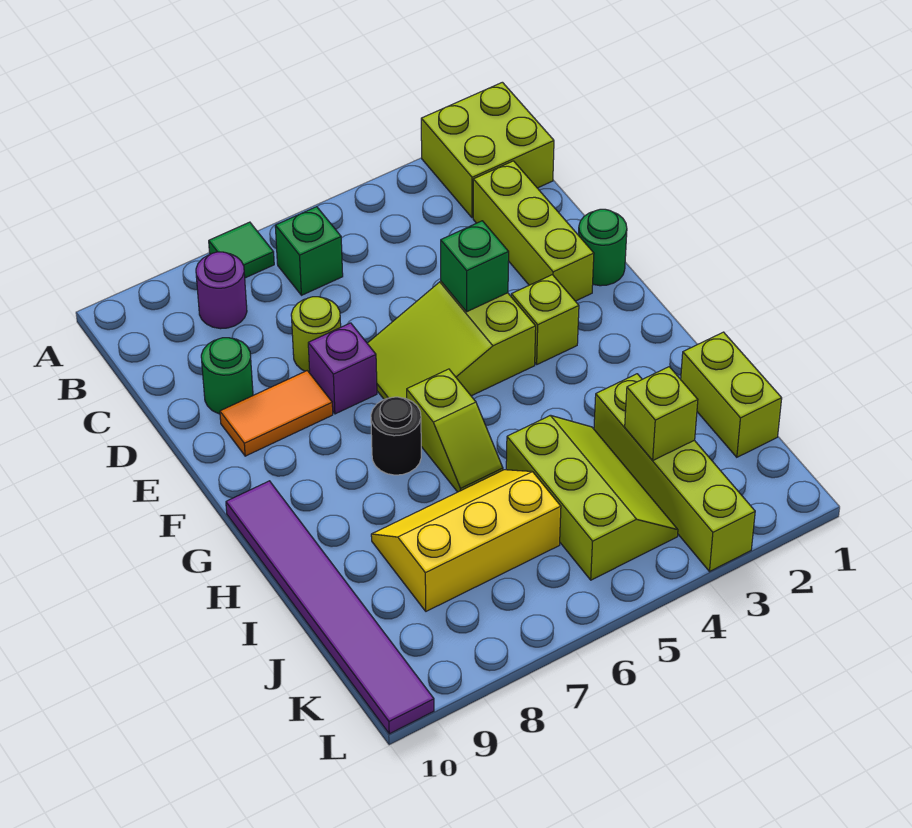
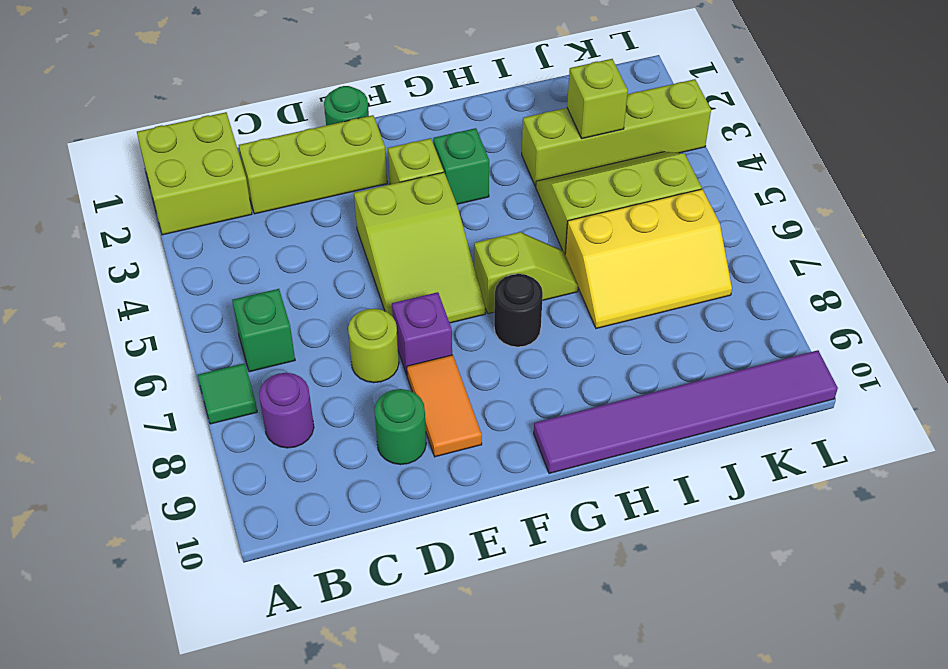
green 1x1 brick [441,221,509,312] -> green 1x1 brick moved to [433,128,489,204]
lime 1x2 brick [681,332,782,457] -> none
yellow 2x3 slope [371,470,561,611] -> yellow 2x3 slope turned to [565,189,732,329]

